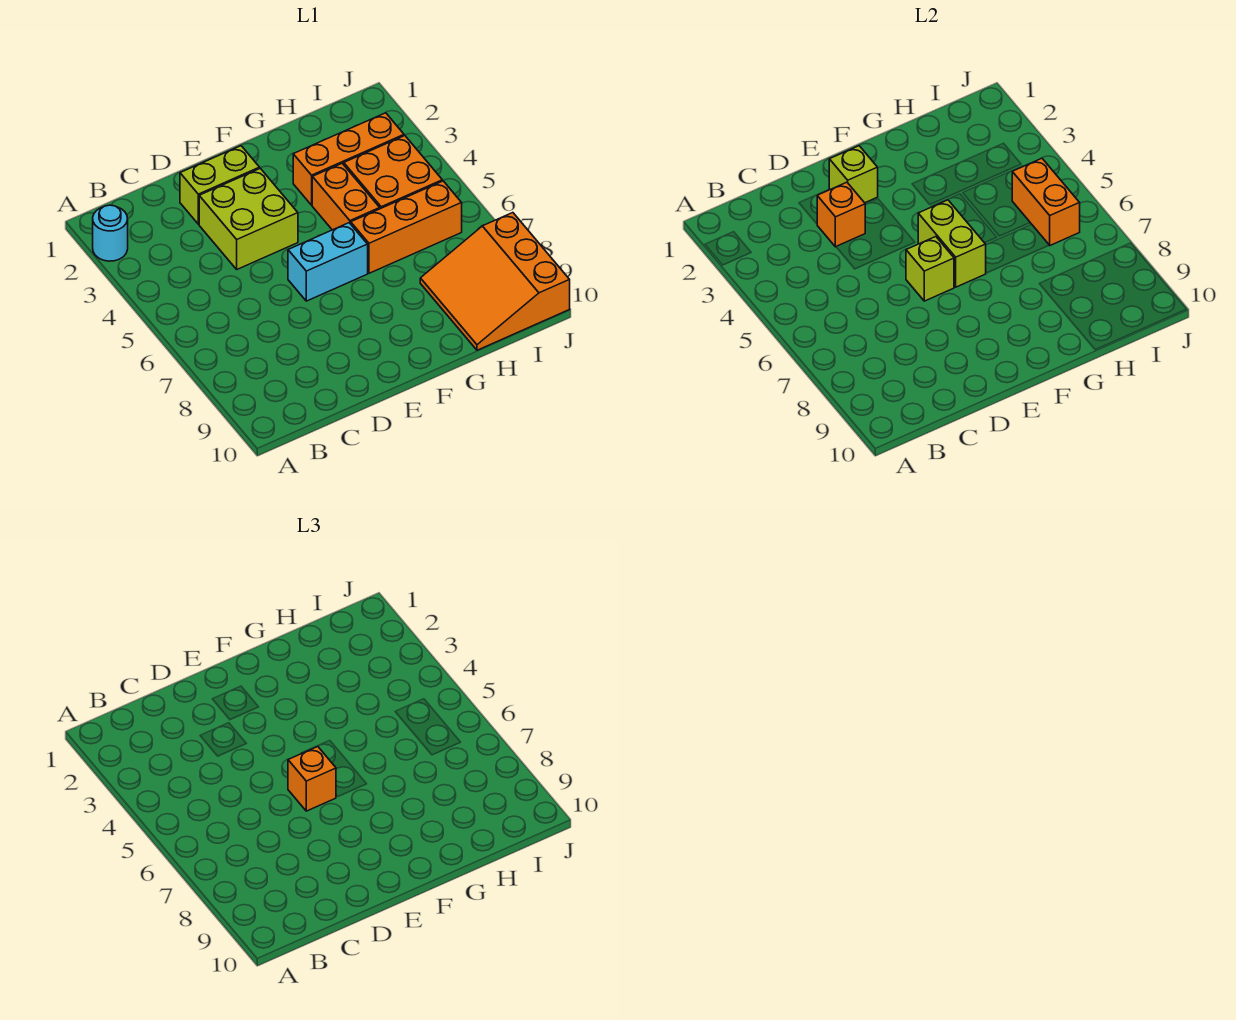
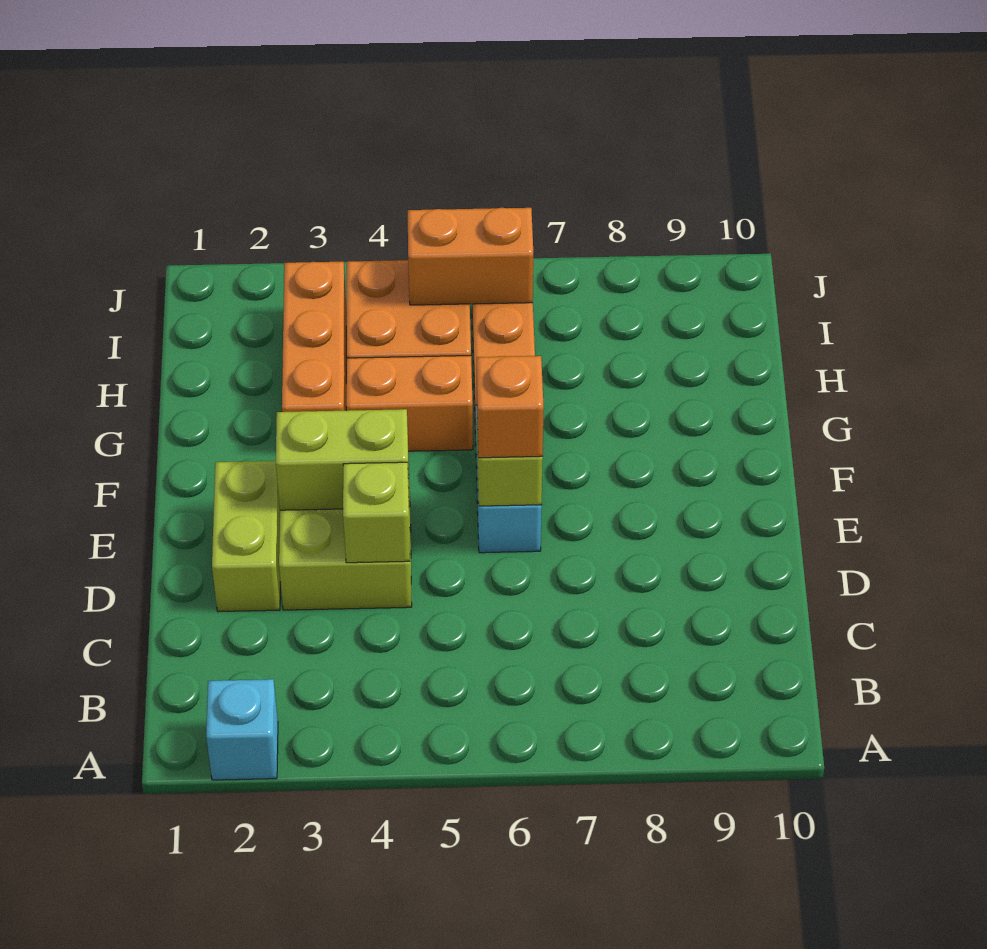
cyan 1x1 round brick [93,205,128,261] -> cyan 1x1 brick [206,679,278,780]
orange 1x1 brick [817,182,865,247] -> none
lime 1x1 brick [829,146,878,203] -> lime 1x1 brick moved to [343,462,410,563]
lime 1x2 brick [918,200,986,287] -> lime 1x2 brick moved to [276,409,409,510]
orange 3x3 slope [420,213,570,350] -> none

